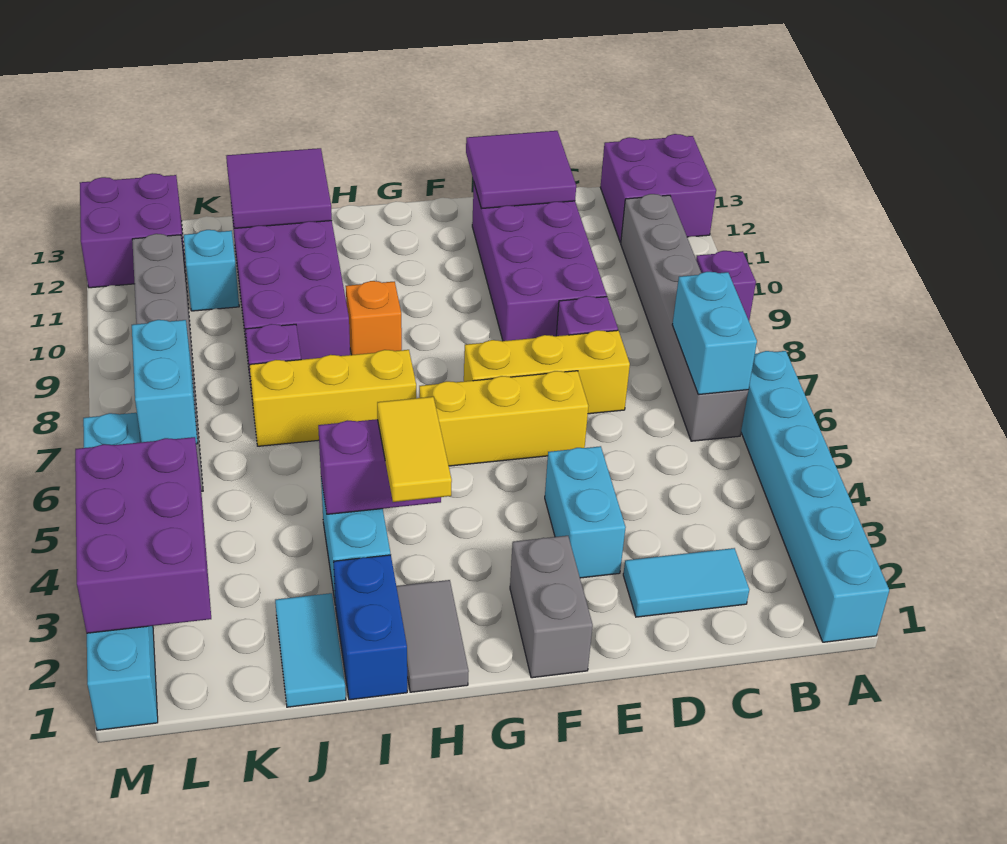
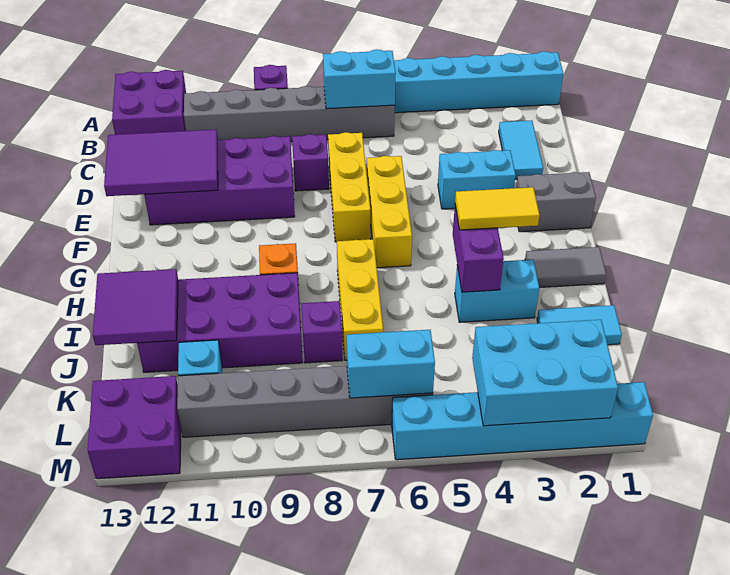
purple 2x2 tile [466,131,576,209] -> purple 2x3 tile [104,129,218,196]
blue 1x2 brick [333,555,407,700] -> none
purple 2x3 brick [75,437,211,633] -> cyan 2x3 brick [472,320,618,426]

